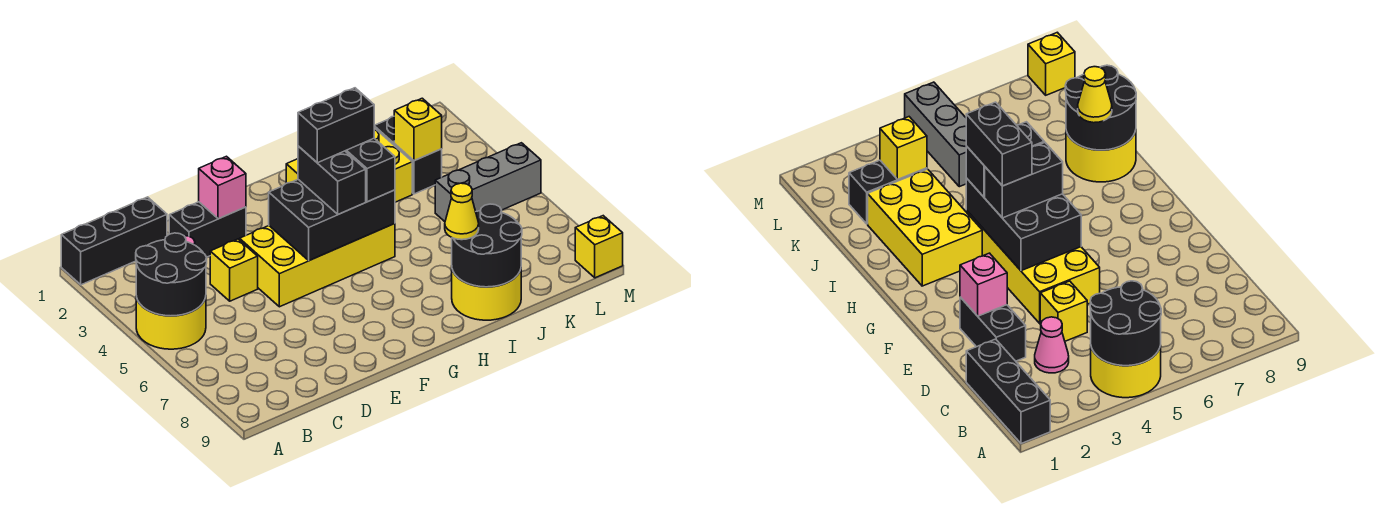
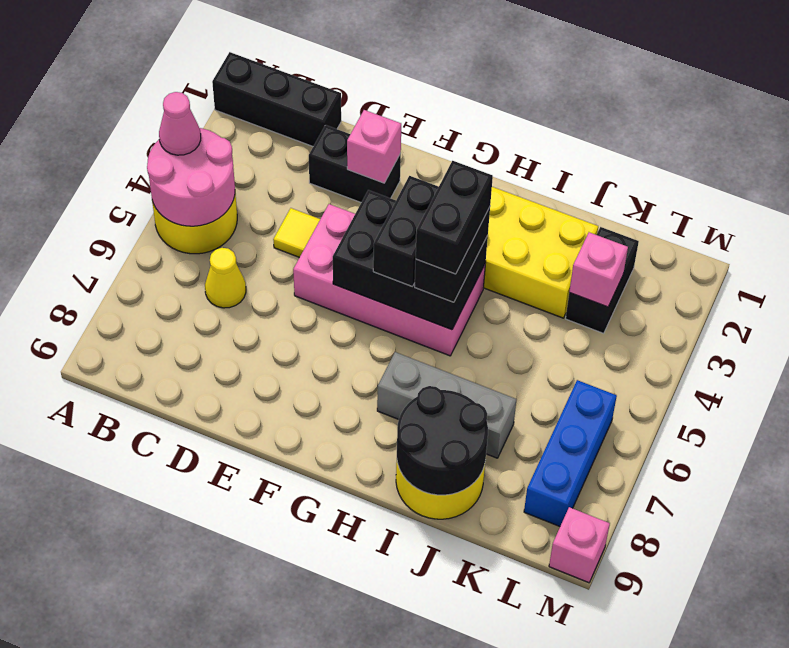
black 2x2 round brick [136,233,207,316] -> pink 2x2 round brick [147,128,235,226]
pink 1x1 cone [1035,317,1069,373] -> pink 1x1 cone moved to [159,92,201,155]
yellow 1x1 brick [210,239,258,301] -> yellow 1x1 tile [273,208,320,257]
yellow 2x4 brick [240,224,395,307] -> pink 2x4 brick [293,204,485,356]
black 1x2 brick [298,88,374,163] -> black 1x2 brick turned to [416,161,493,274]
yellow 1x1 cone [445,183,479,240] -> yellow 1x1 cone moved to [205,248,246,308]
yellow 1x1 brick [394,98,442,161] -> pink 1x1 brick [569,232,628,307]
grey 1x3 brick [435,143,541,222] -> grey 1x3 brick moved to [377,352,516,458]
none -> blue 1x3 brick [524,380,617,526]
yellow 1x1 brick [575,216,623,278] -> pink 1x1 brick [549,507,610,583]

